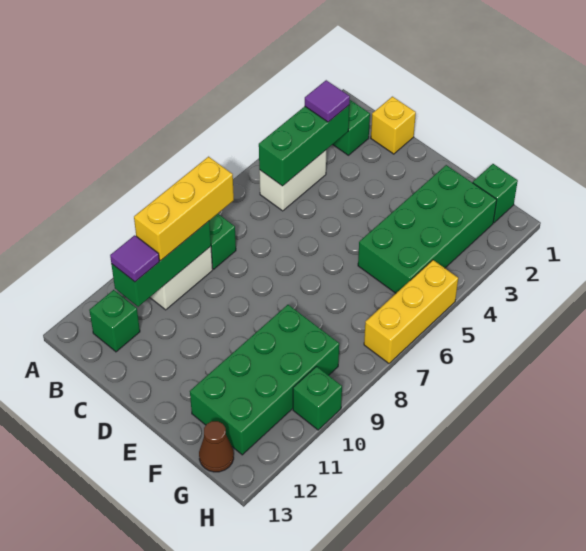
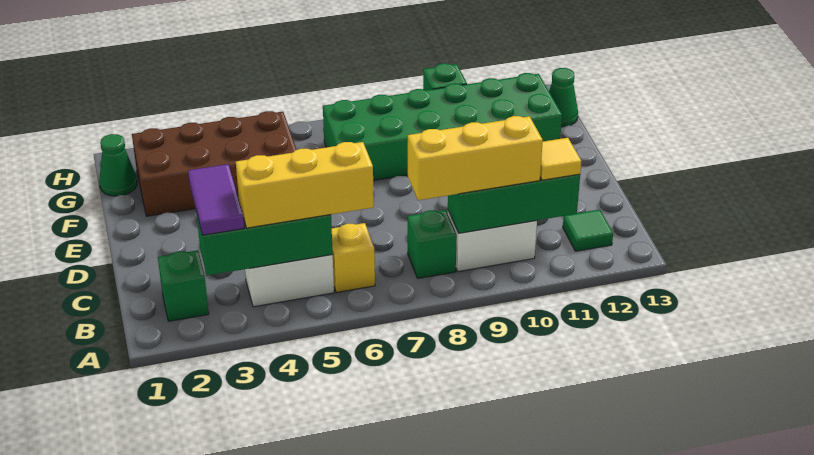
purple 1x1 tile [305,80,350,122] -> purple 1x2 tile [188,164,244,235]
purple 1x1 tile [110,235,159,282] -> yellow 1x1 tile [540,138,581,180]
green 1x1 brick [89,290,140,352] -> green 1x1 tile [563,209,613,251]
yellow 1x1 brick [371,97,416,154] -> yellow 1x1 brick moved to [332,223,375,293]
green 2x4 brick [358,165,497,293] -> brown 2x4 brick [132,111,296,216]
green 2x4 brick [190,305,339,455] -> green 2x6 brick [323,73,562,180]
green 1x1 brick [473,164,518,223] -> green 1x1 cone [99,134,137,196]
brown 1x1 cone [199,421,234,472] -> green 1x1 cone [549,68,578,127]
yellow 1x3 brick [364,260,458,363] -> yellow 1x3 brick moved to [236,142,374,228]

